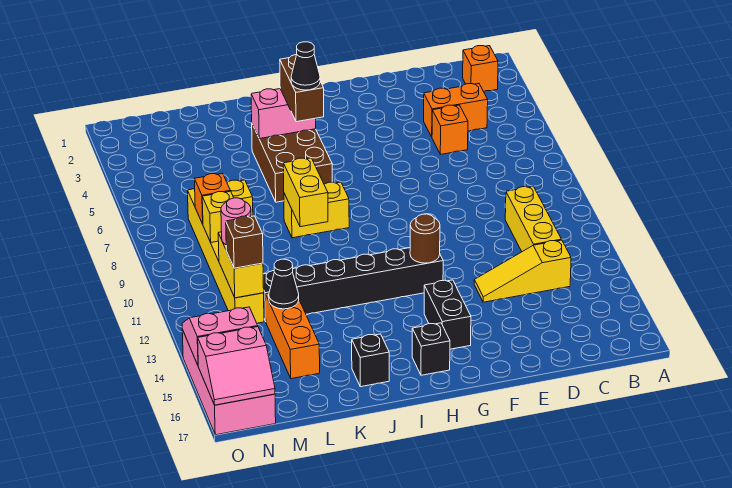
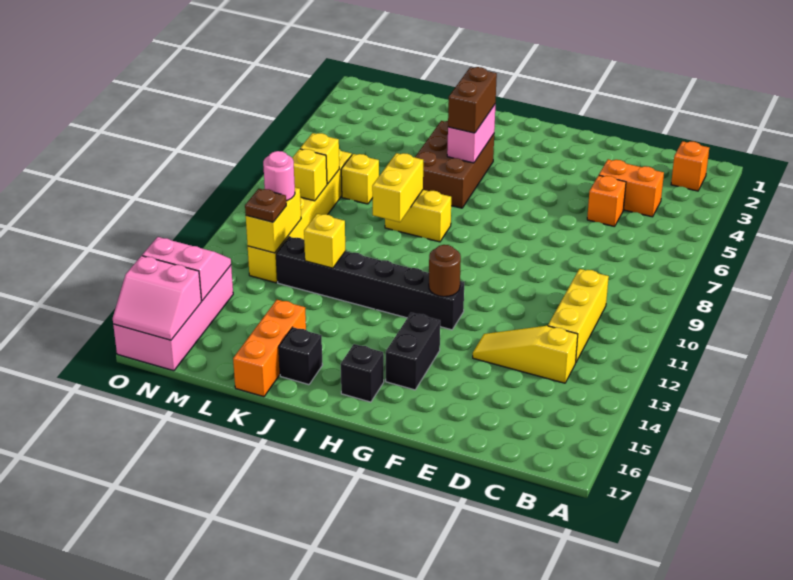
pink 1x2 brick [251,89,316,139] -> pink 1x2 brick turned to [447,105,495,163]
black 1x1 cone [291,42,320,90] -> none
none -> yellow 1x1 brick [304,214,345,268]
orange 1x3 brick [265,293,320,379] -> orange 1x3 brick moved to [233,300,306,397]
black 1x1 cone [269,259,299,309] -> none
orange 1x1 brick [195,174,230,224] -> yellow 1x1 brick [300,133,339,184]
brown 1x1 brick [226,216,263,268] -> brown 1x1 plate [245,189,286,222]

